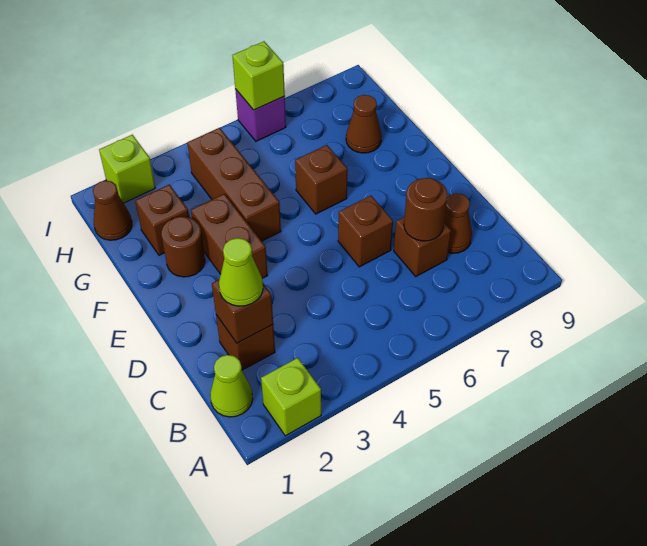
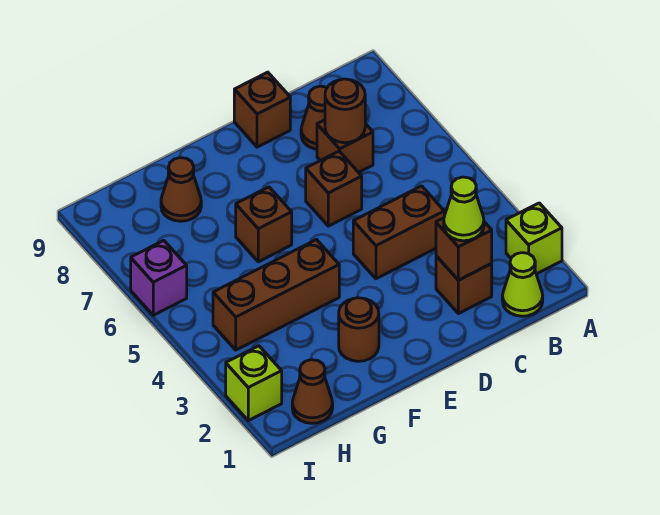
brown 1x2 brick [191,194,268,278] -> brown 1x2 brick moved to [353,186,444,279]
brown 1x1 brick [135,184,189,255] -> brown 1x1 brick moved to [234,72,290,147]
lime 1x1 brick [232,41,285,110] -> none

